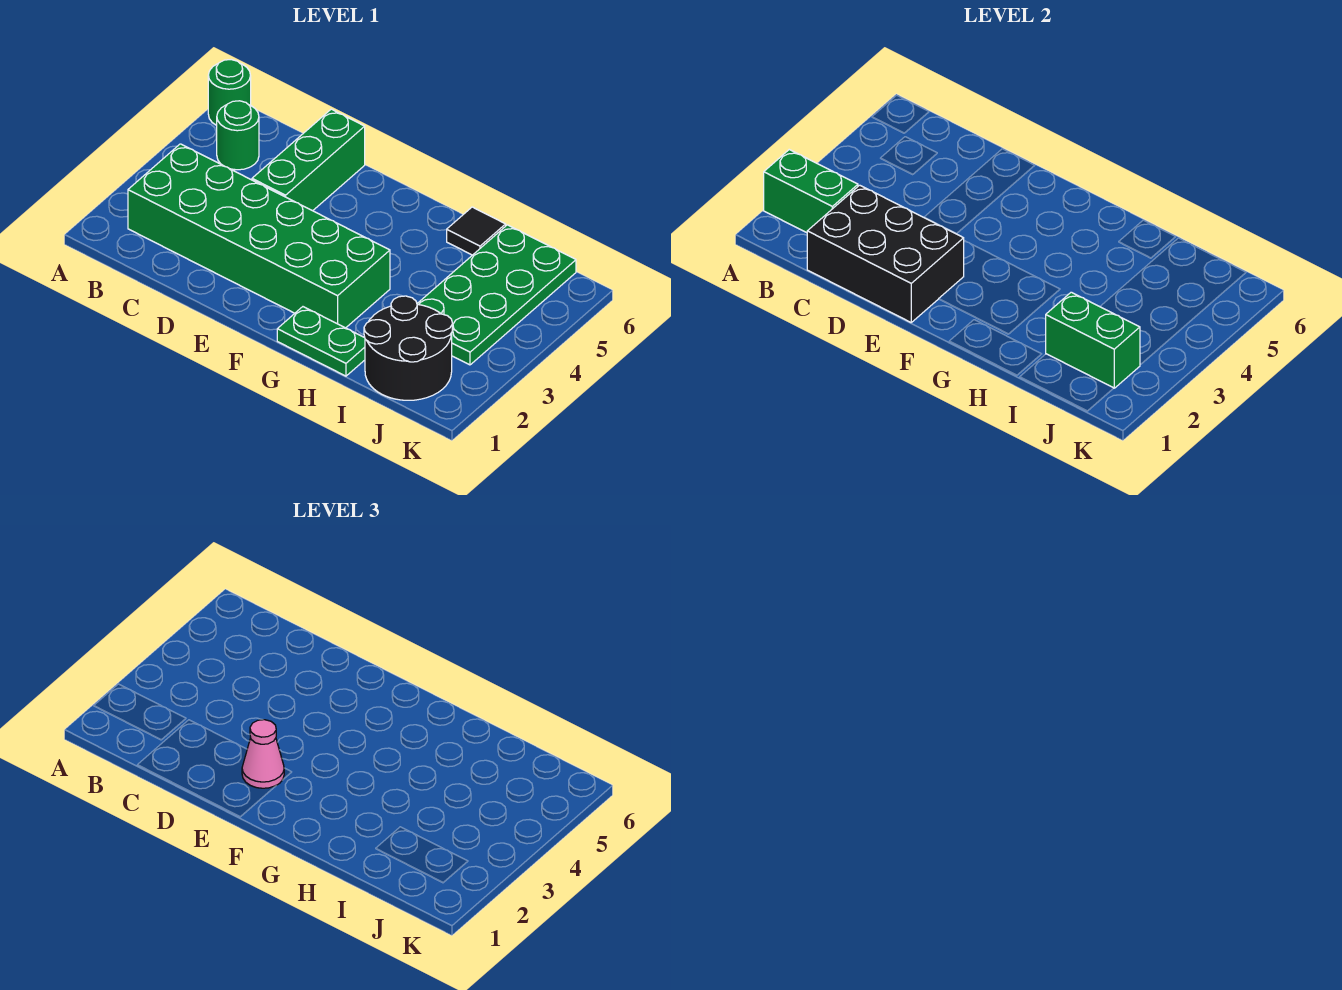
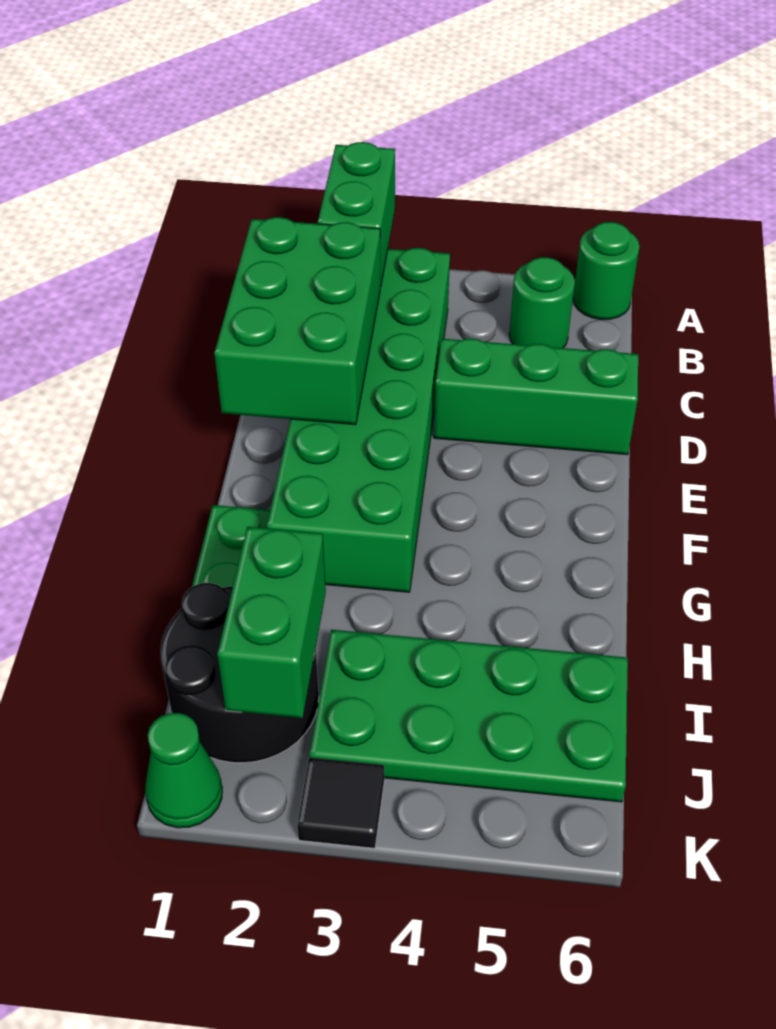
black 2x3 brick [807,185,964,322] -> green 2x3 brick [214,217,380,425]
pink 1x1 cone [242,720,284,788] -> none
black 1x1 tile [447,207,506,255] -> black 1x1 tile moved to [297,758,384,848]
none -> green 1x1 cone [145,713,222,828]

